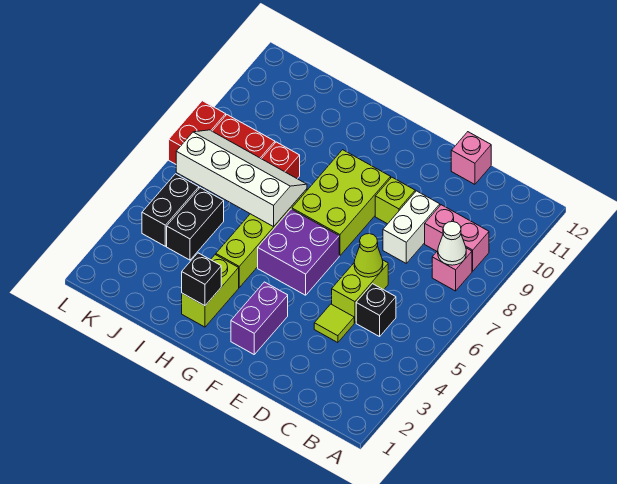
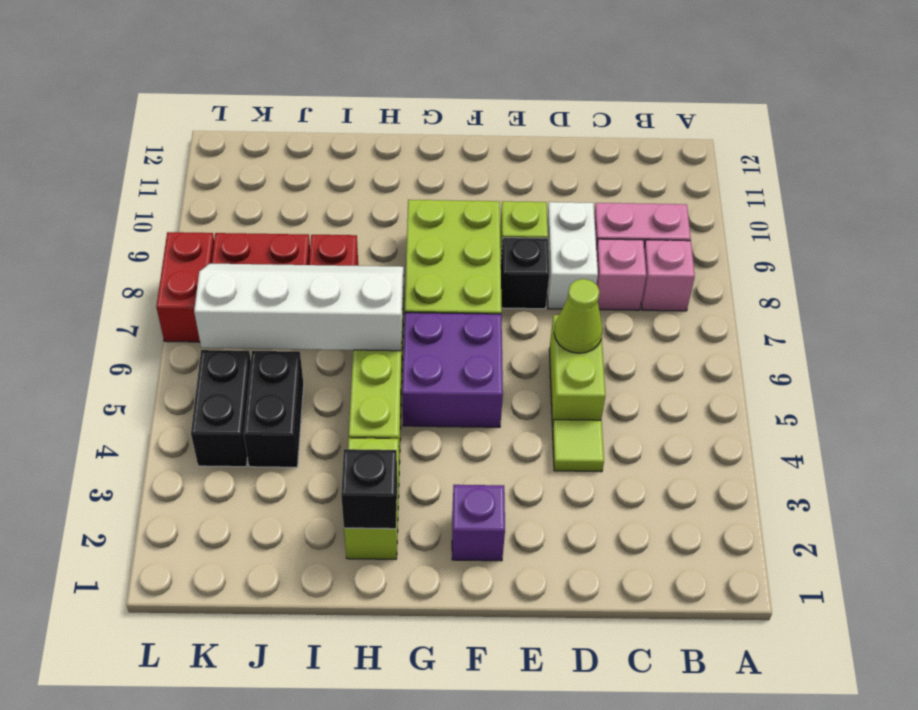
white 1x1 cone [438,222,466,265] -> none
black 1x1 brick [356,284,396,337] -> black 1x1 brick moved to [501,238,549,309]
pink 1x1 brick [451,132,491,184] -> pink 1x1 brick moved to [596,239,646,310]
purple 1x2 brick [231,282,288,354] -> purple 1x1 brick [452,485,505,561]

